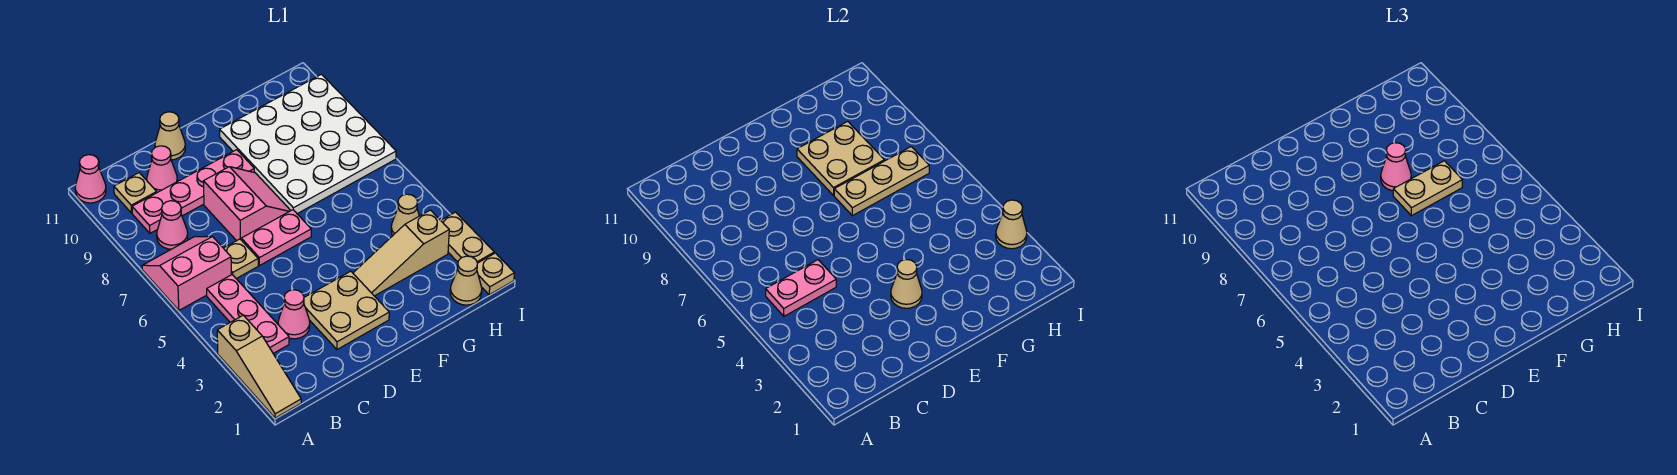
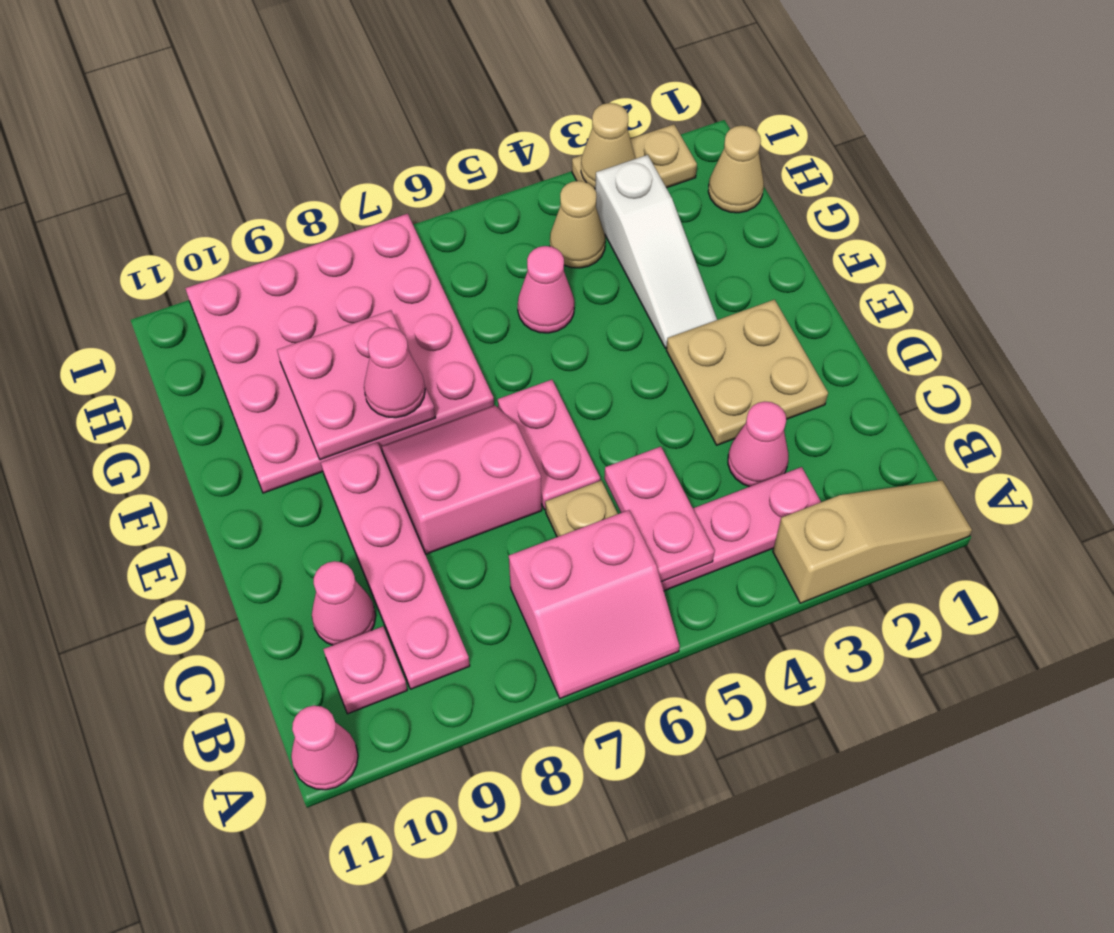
pink 2x2 slope [142,236,231,310] -> pink 2x2 slope turned to [509,510,680,699]
pink 1x1 cone [157,201,188,249] -> pink 1x1 cone moved to [518,246,574,333]
tan 1x1 plate [114,173,157,213] -> pink 1x1 plate [323,626,407,714]
tan 1x1 cone [155,112,185,160] -> none
tan 1x1 cone [891,260,922,308] -> none
tan 1x3 slope [353,210,449,296] -> white 1x3 slope [595,155,717,348]
white 4x4 plate [220,74,396,214] -> pink 4x4 plate [185,214,494,493]
tan 1x3 plate [834,147,929,216] -> none
tan 1x2 plate [1393,161,1462,216] -> none
tan 2x2 plate [797,121,884,195] -> pink 2x2 plate [277,310,435,460]
tan 1x1 plate [477,253,514,295] -> none

